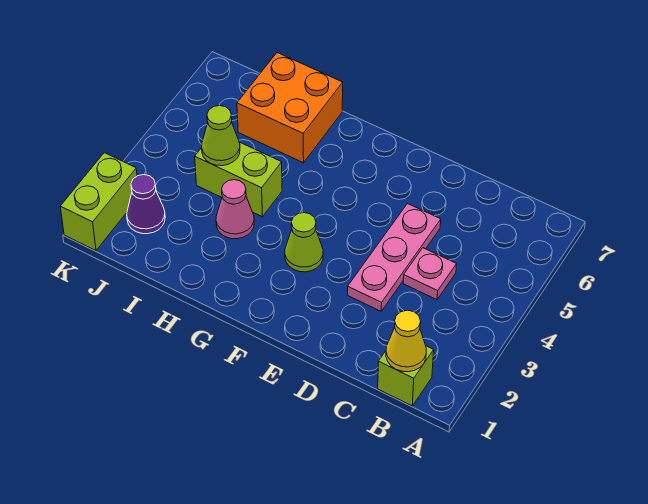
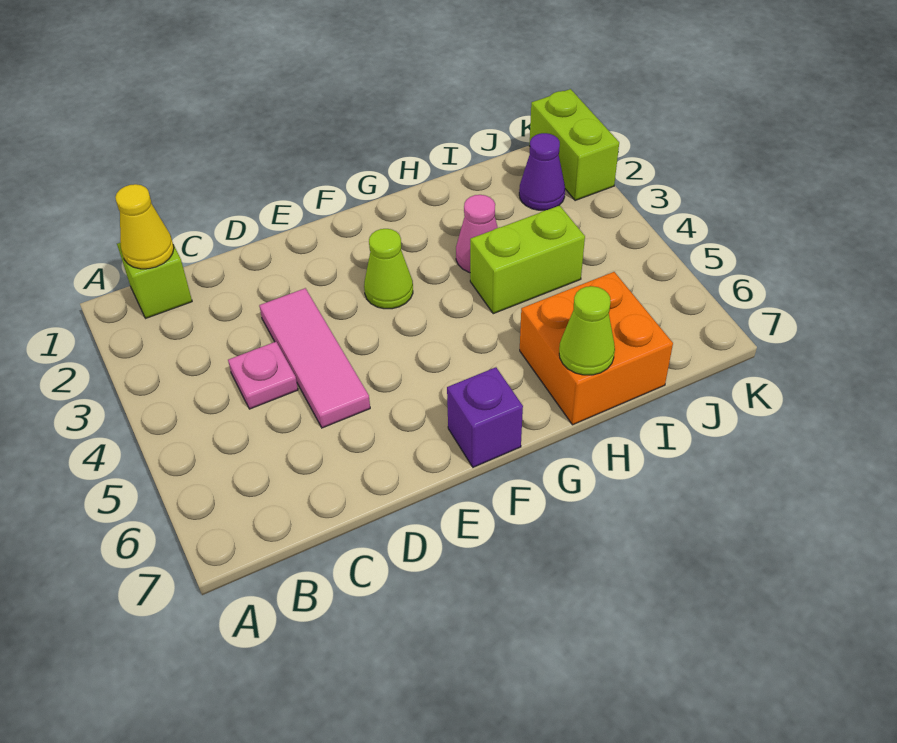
pink 1x3 plate [348,204,441,311] -> pink 1x3 tile [259,288,370,428]
none -> purple 1x1 brick [447,367,523,467]
lime 1x1 cone [202,106,240,166] -> lime 1x1 cone moved to [559,286,615,375]

